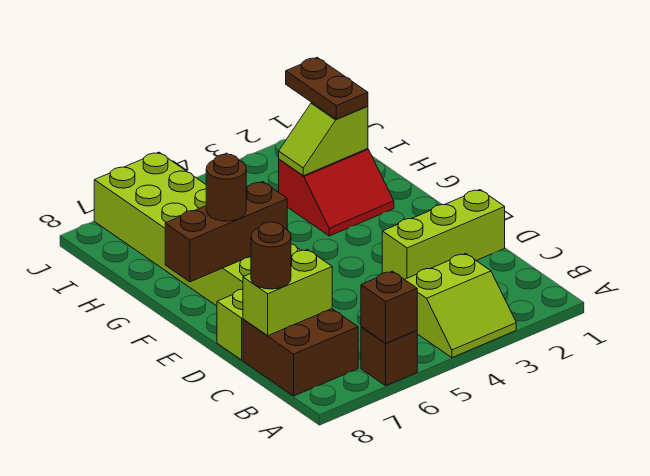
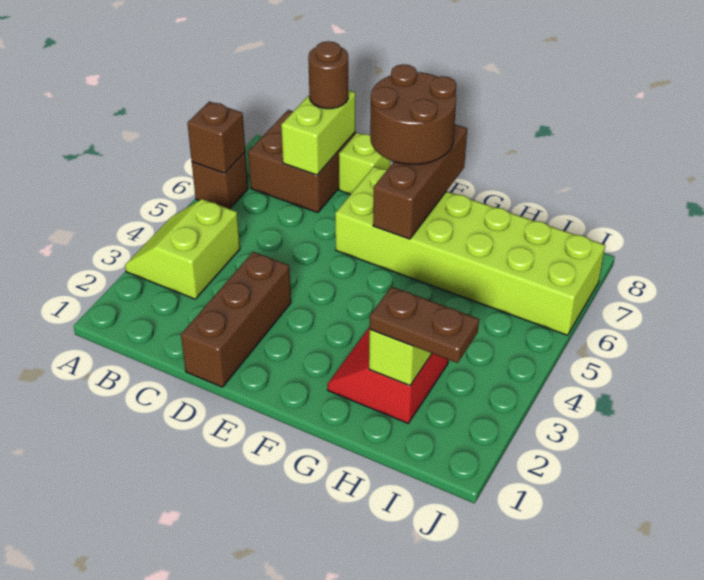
lime 1x3 brick [382,190,505,279] -> brown 1x3 brick [181,252,291,387]
brown 1x1 round brick [206,154,246,221] -> brown 2x2 round brick [370,64,456,164]

